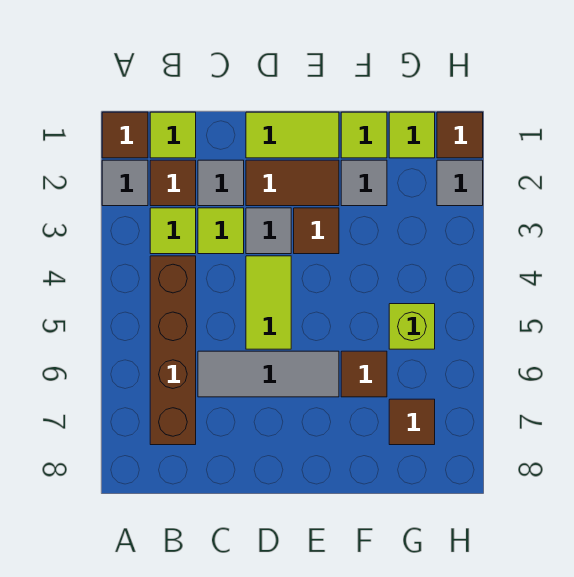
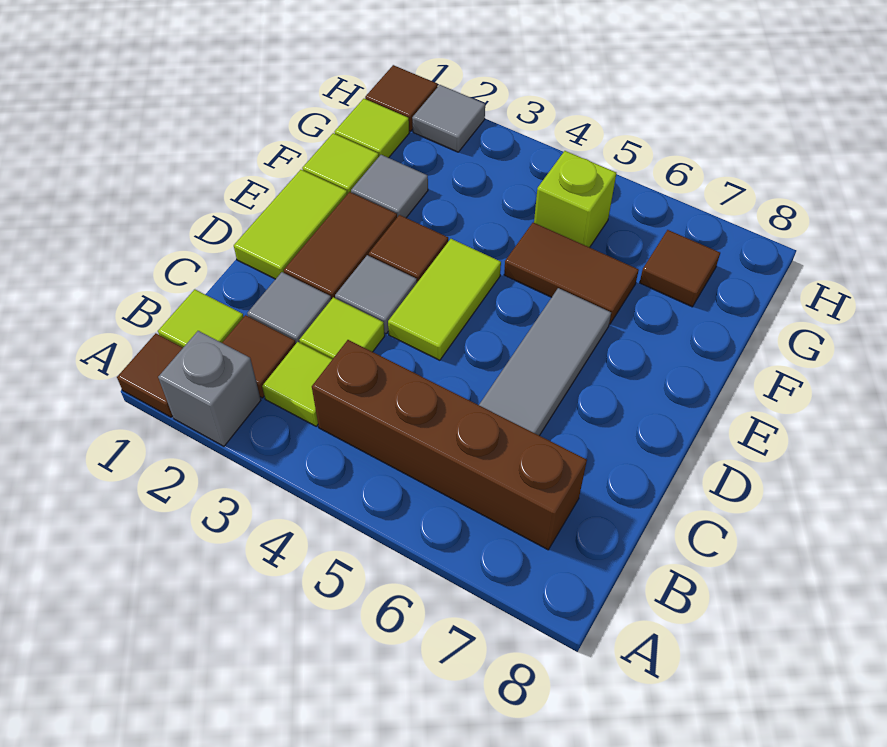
grey 1x1 tile [102,160,148,206] -> grey 1x1 brick [158,331,261,446]
lime 1x2 tile [246,256,291,349] -> lime 1x2 tile turned to [388,239,501,360]
brown 1x1 tile [341,351,387,397] -> brown 1x2 tile [504,223,639,324]

